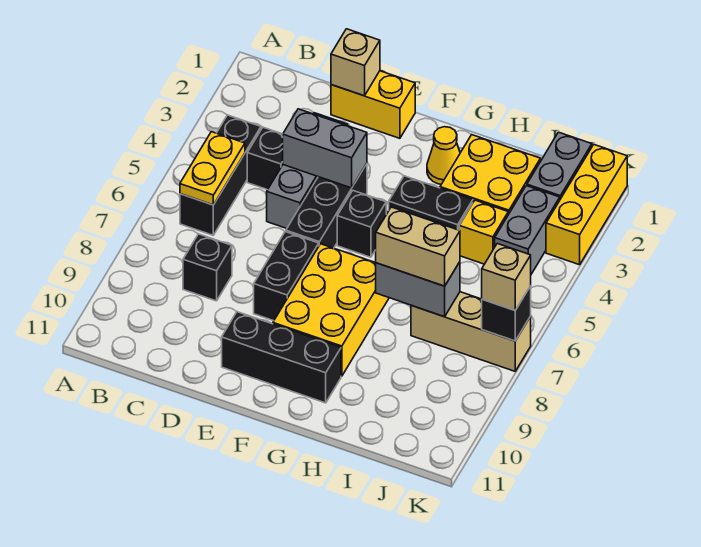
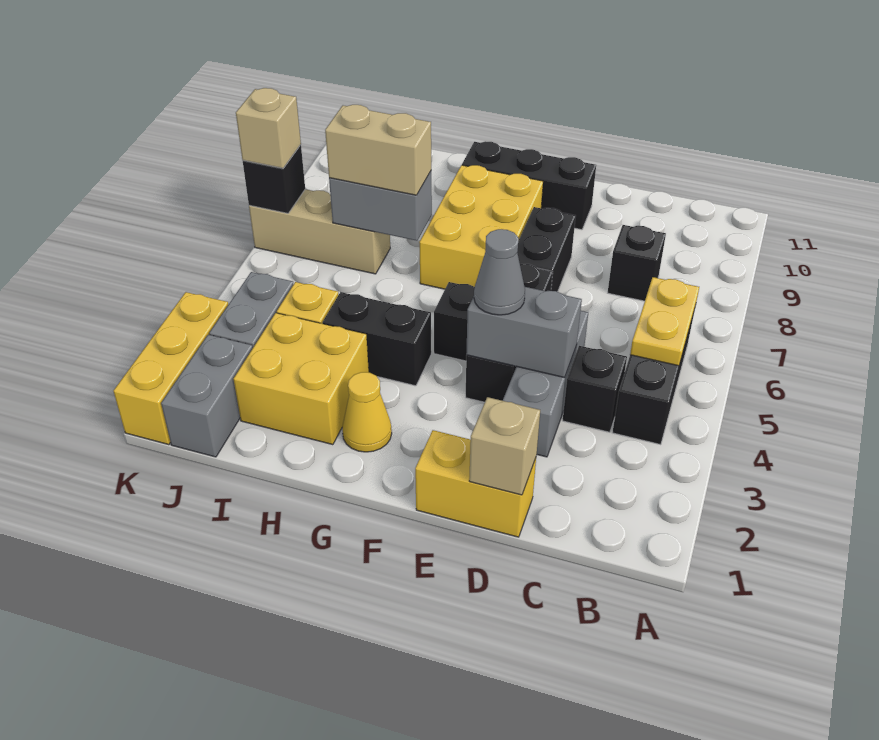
none -> grey 1x1 cone [474,229,525,315]

